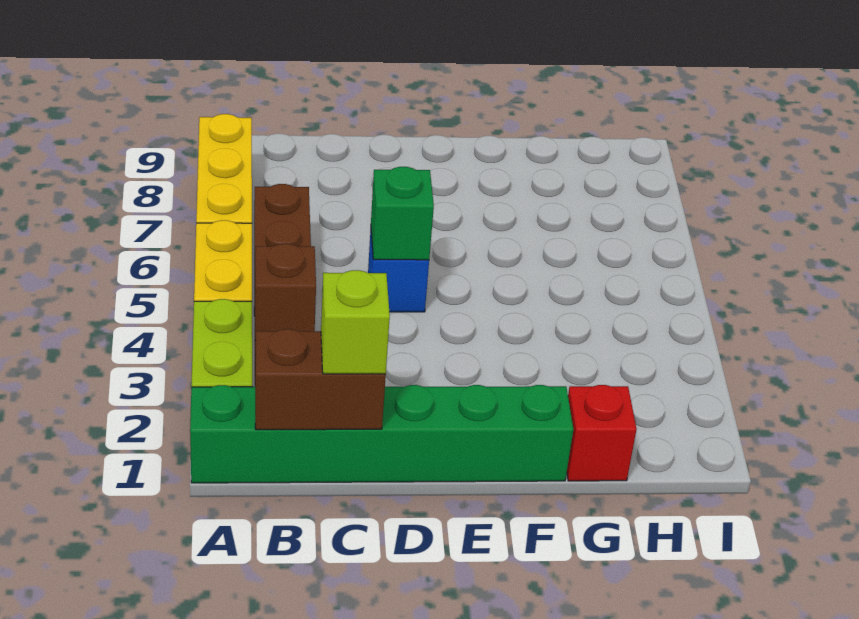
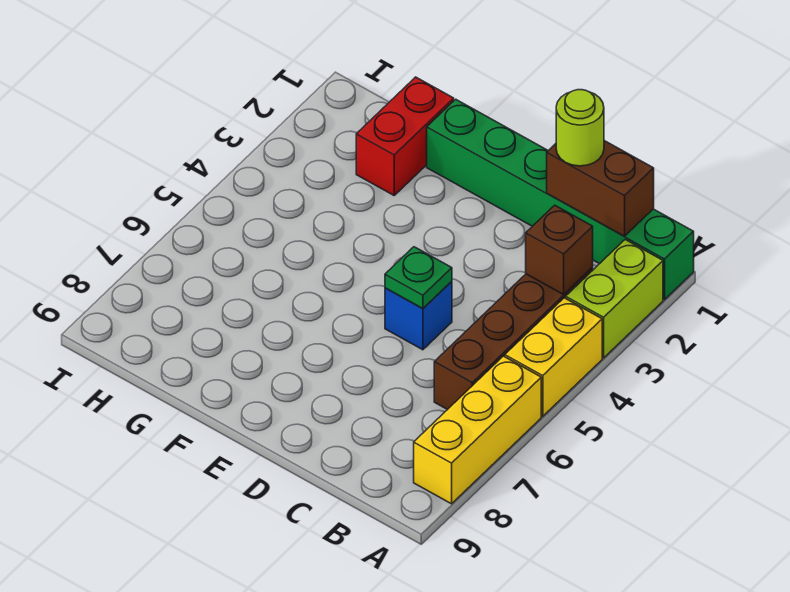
lime 1x1 brick [321,270,390,374] -> lime 1x1 round brick [556,90,604,166]
green 1x1 brick [371,167,434,260] -> green 1x1 plate [385,247,452,308]
red 1x1 brick [567,385,637,481] -> red 1x2 brick [356,77,454,195]

